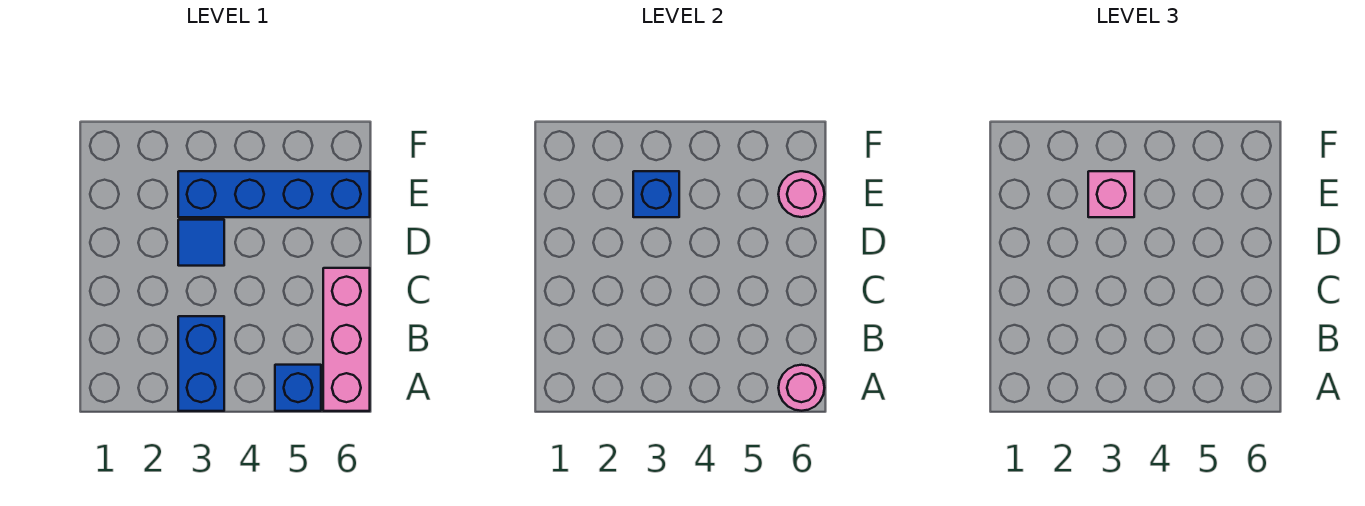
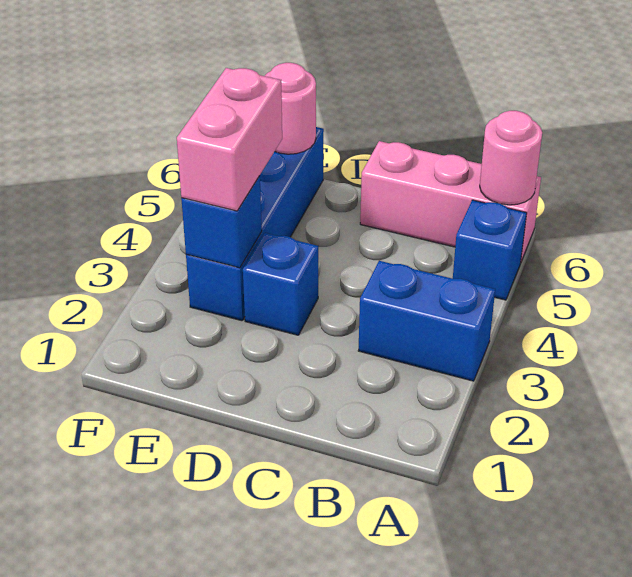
blue 1x1 tile [178,220,224,266] -> blue 1x1 brick [243,233,318,335]
pink 1x1 brick [1088,171,1134,217] -> pink 1x2 brick [177,68,282,211]

